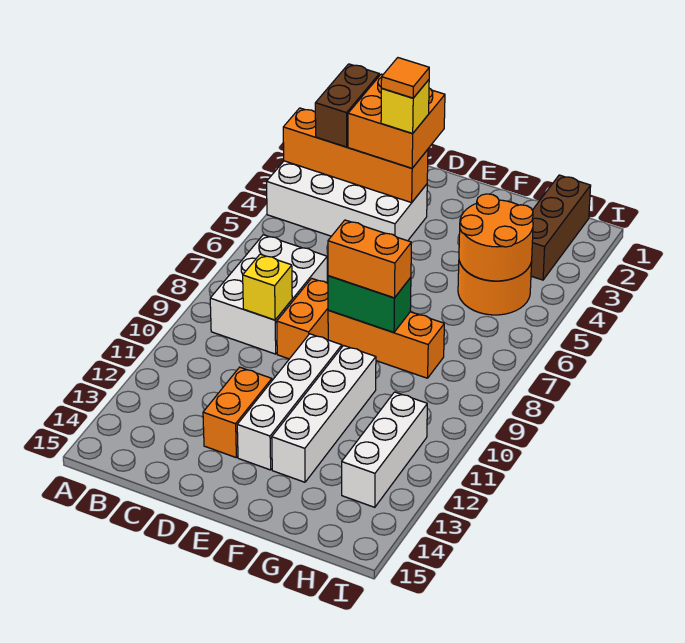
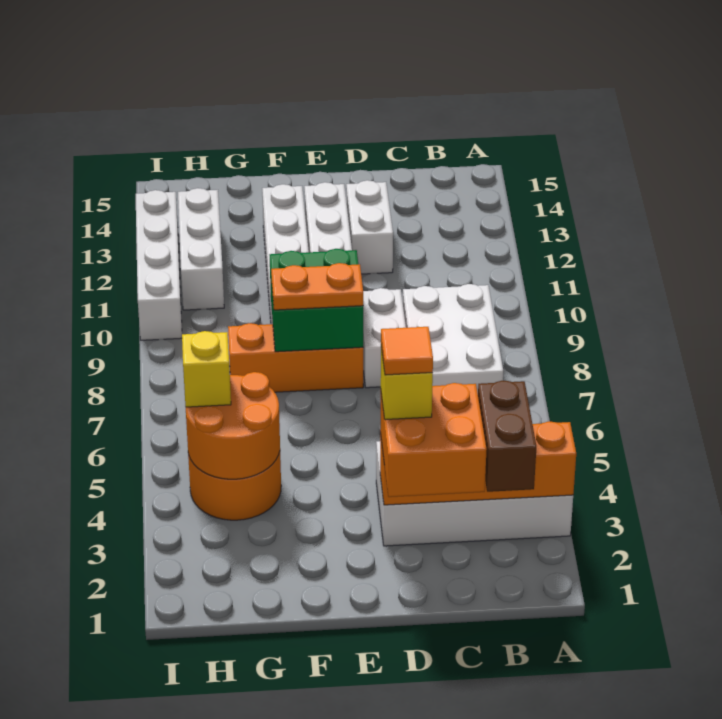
yellow 1x1 brick [243,254,292,320] -> yellow 1x1 brick moved to [182,331,231,407]
orange 1x2 brick [277,278,328,359] -> white 1x2 brick [363,288,406,388]
orange 1x2 brick [203,367,272,457] -> white 1x2 brick [346,180,393,274]
green 1x2 brick [328,276,411,333] -> green 2x2 brick [270,249,363,352]
orange 1x2 brick [328,220,411,298] -> orange 1x2 plate [271,263,363,310]
brown 1x3 brick [531,175,591,280] -> none
none -> white 1x4 brick [136,190,182,340]

